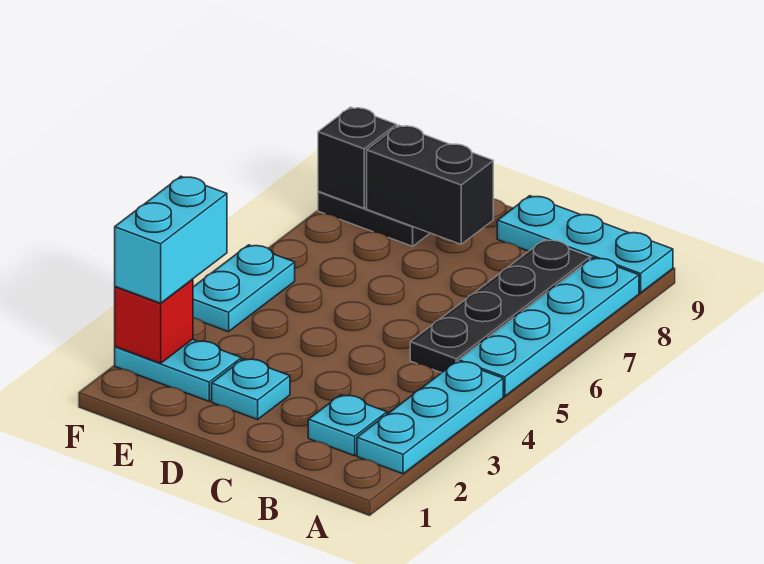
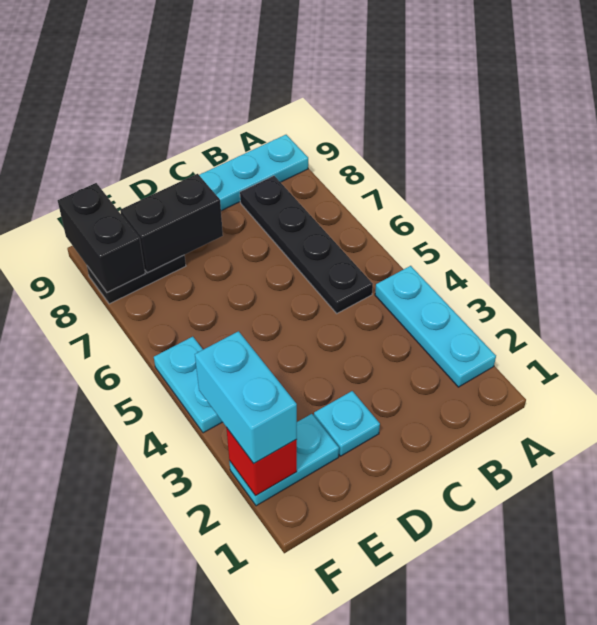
cyan 1x4 plate [459,258,639,396] -> none
cyan 1x1 plate [308,395,387,456] -> none
black 1x1 brick [318,107,397,208] -> black 1x2 brick [58,183,145,293]

